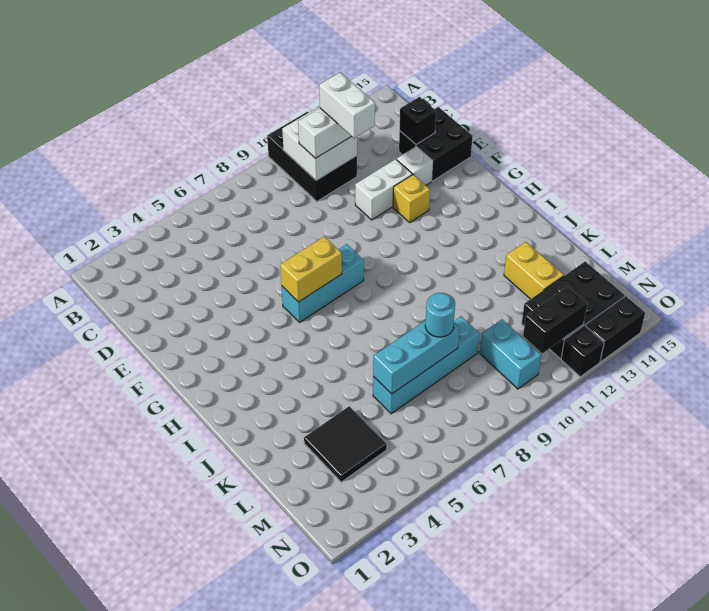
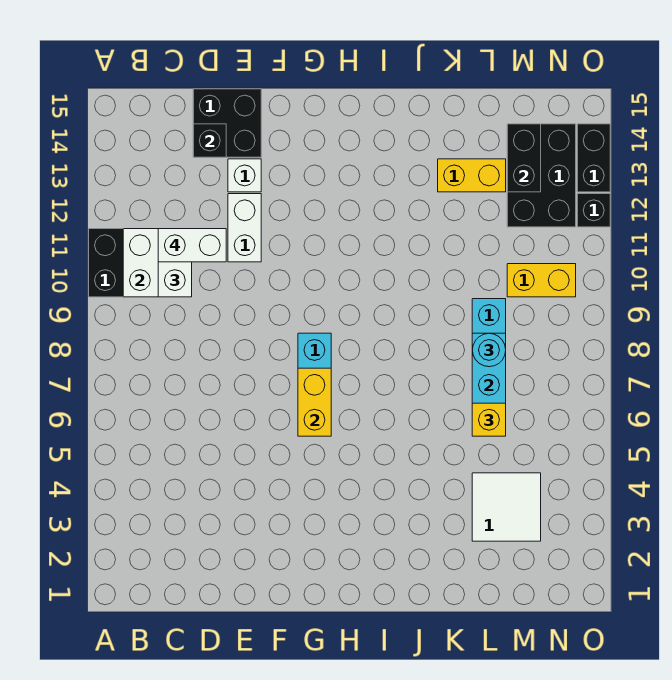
yellow 1x1 brick [393,175,430,222] -> yellow 1x1 brick moved to [472,403,506,436]
black 2x2 tile [304,406,387,482] -> white 2x2 tile [472,473,541,541]
cyan 1x2 brick [480,320,541,389] -> yellow 1x2 brick [507,264,576,297]
black 1x2 brick [523,286,587,353] -> black 1x2 brick moved to [507,124,541,192]

